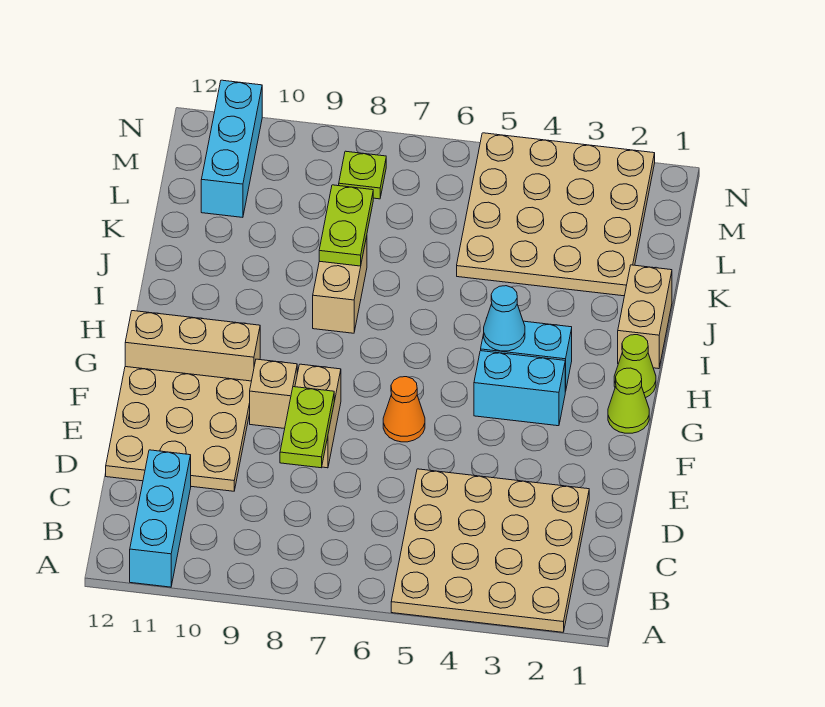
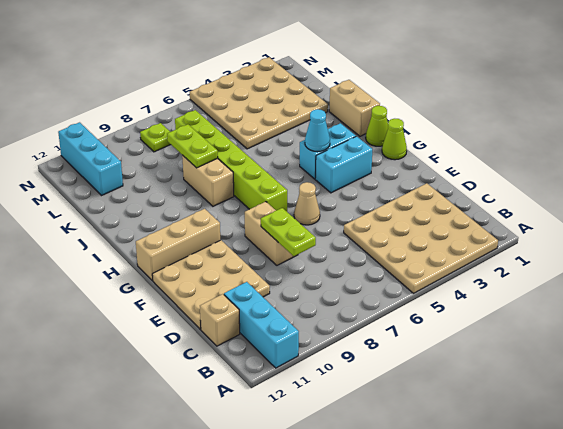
orange 1x1 cone [383,377,425,442] -> tan 1x1 cone [294,182,320,225]
tan 1x1 brick [250,359,297,429] -> tan 1x1 brick moved to [200,294,240,346]
none -> lime 1x6 brick [175,110,287,211]

